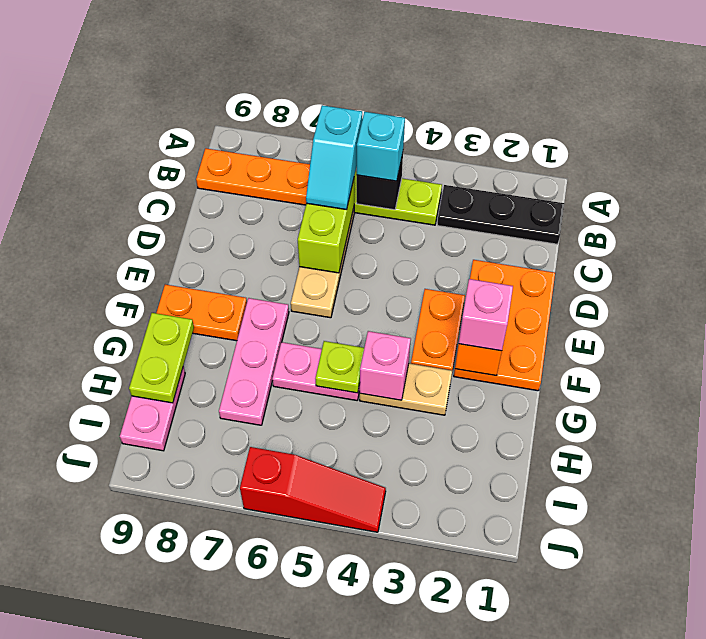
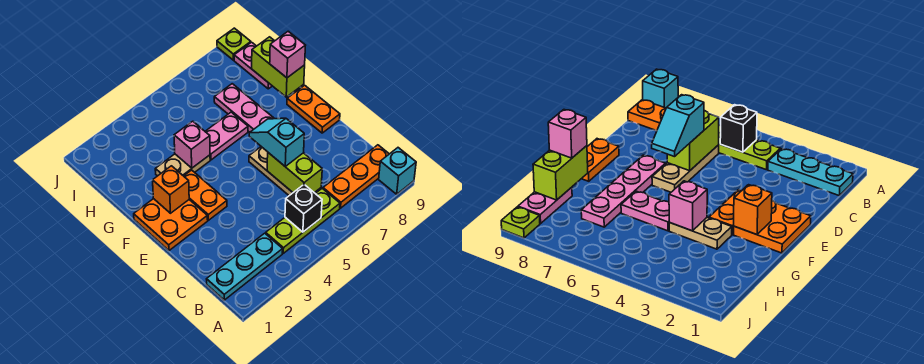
black 1x3 plate [437,185,564,244] -> cyan 1x3 plate [207,233,283,300]
cyan 1x1 brick [357,112,405,181] -> cyan 1x1 brick moved to [379,148,416,194]
cyan 1x2 slope [306,105,362,210] -> cyan 1x2 slope moved to [249,118,304,167]
orange 2x3 plate [454,260,555,391] -> orange 2x2 plate [134,199,208,251]
pink 1x1 brick [459,279,513,351] -> pink 1x1 brick moved to [270,31,306,78]
pink 1x3 plate [219,298,289,425] -> pink 1x4 plate [214,84,274,132]
orange 1x2 plate [156,285,247,341] -> orange 1x2 plate turned to [287,85,340,133]
lime 1x1 plate [316,341,364,393] -> lime 1x1 plate moved to [217,28,251,60]
lime 1x2 plate [129,313,194,403] -> lime 1x2 brick [252,37,305,97]
red 1x3 slope [240,447,386,532] -> none

